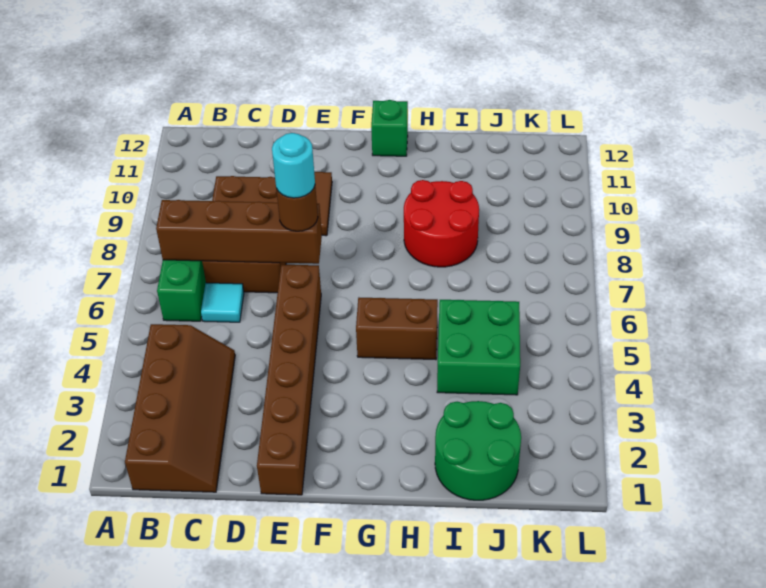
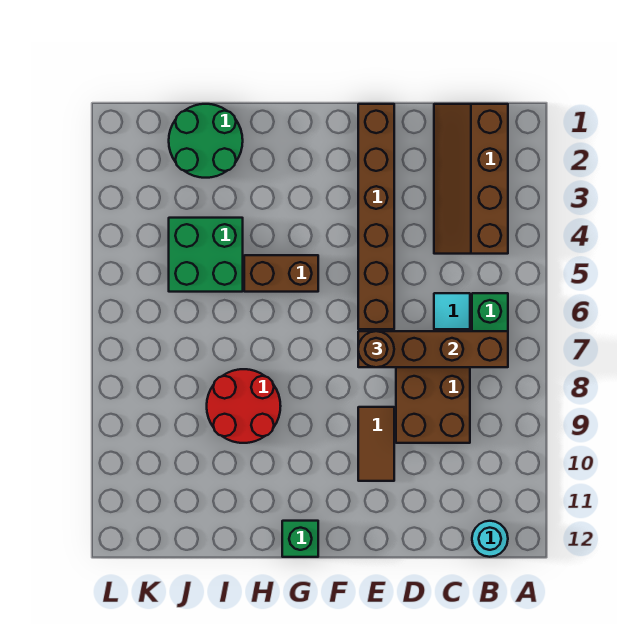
cyan 1x1 round brick [272,133,315,198] -> cyan 1x1 round brick moved to [472,521,508,557]

